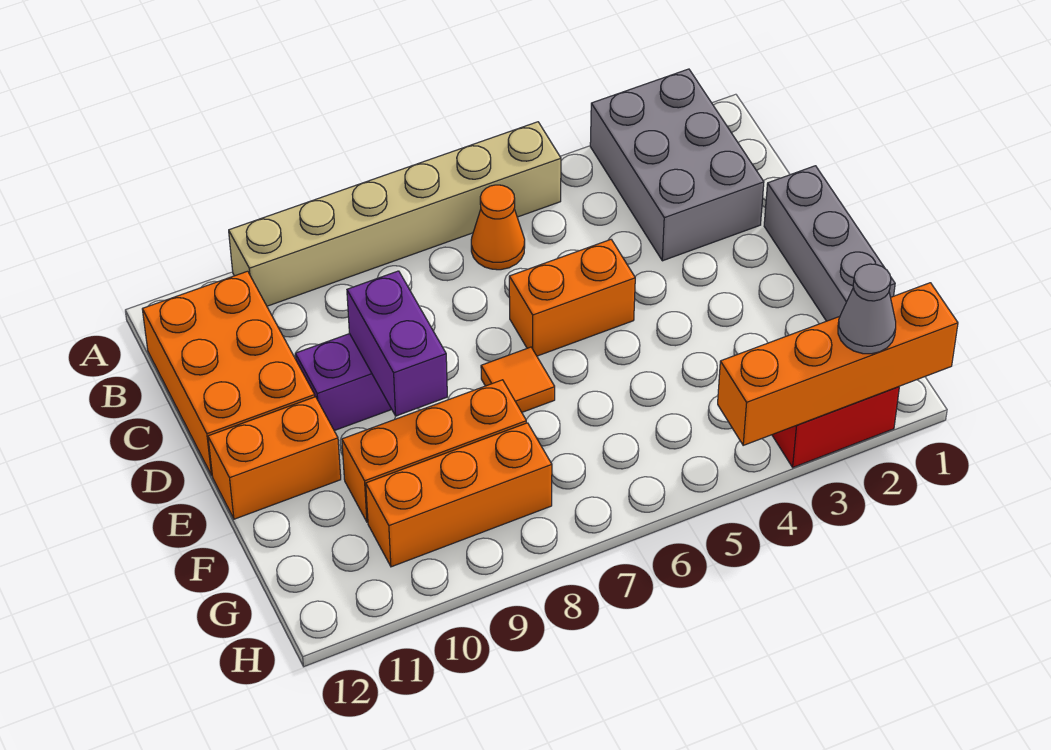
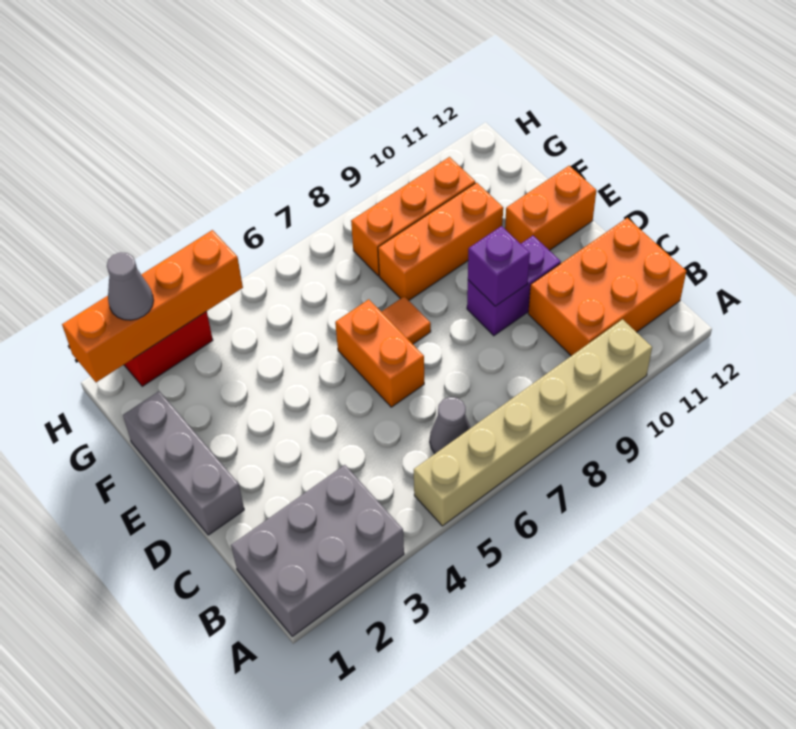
grey 2x3 brick [590,69,764,261] -> grey 2x3 brick turned to [231,465,404,636]
orange 1x1 cone [471,185,525,270] -> grey 1x1 cone [430,397,471,453]
orange 2x3 brick [142,271,315,475] -> orange 2x3 brick turned to [528,218,686,356]
orange 1x2 brick [509,240,635,356] -> orange 1x2 brick turned to [335,299,424,407]
purple 1x2 brick [347,271,447,416] -> purple 1x1 brick [468,226,530,306]

